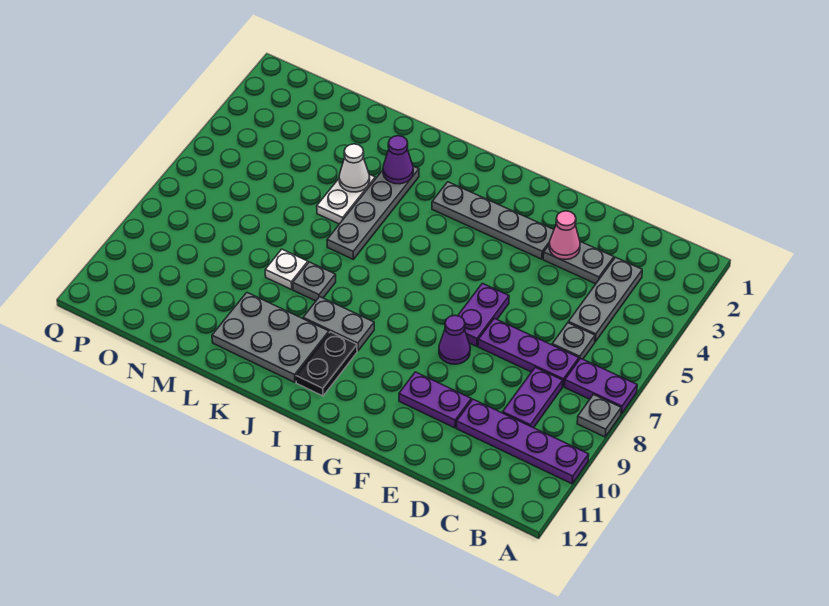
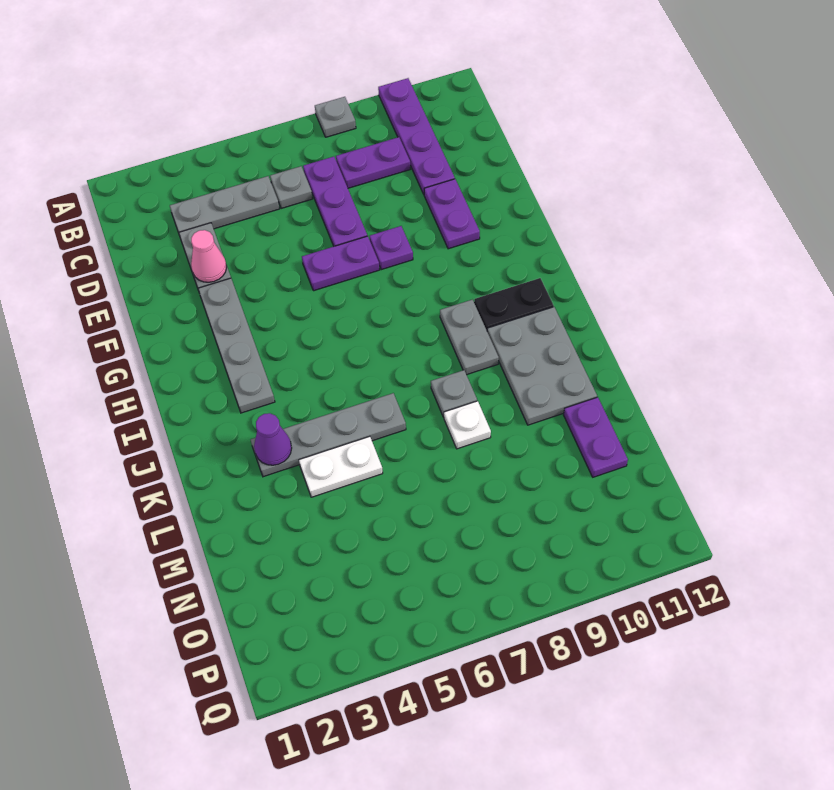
purple 1x2 plate [565,358,637,414] -> purple 1x2 plate moved to [564,397,628,477]
purple 1x1 cone [439,315,470,364] -> purple 1x1 plate [370,226,413,270]
white 1x1 cone [339,144,370,192] -> none

